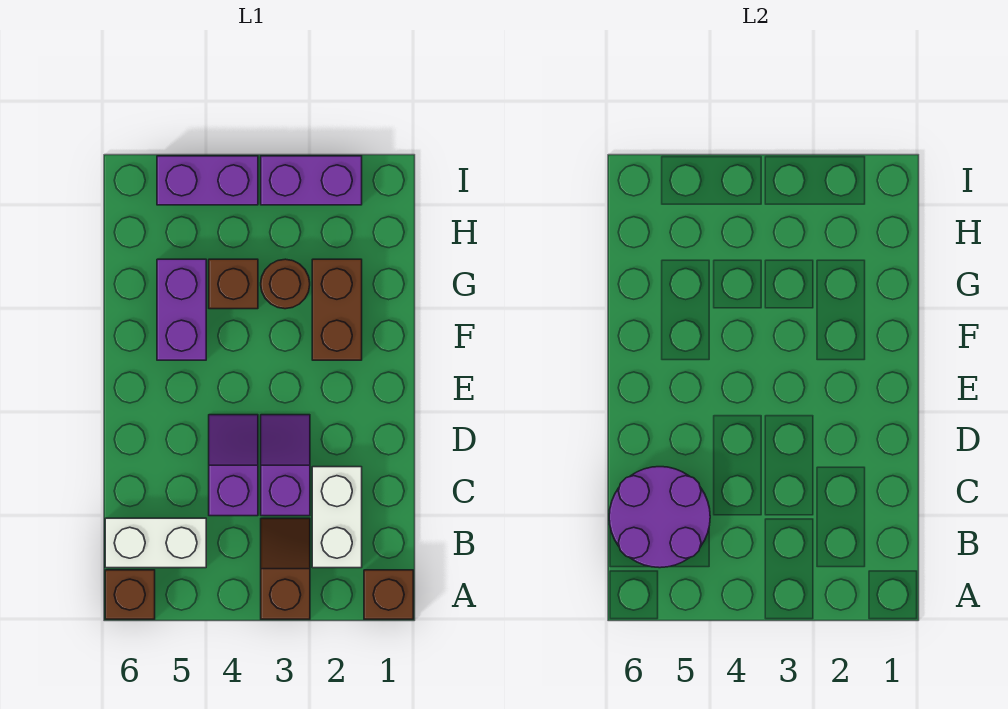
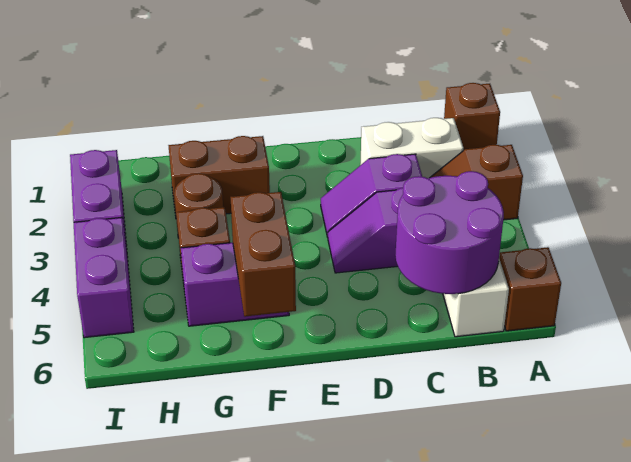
none -> brown 1x2 brick [231,192,296,317]

